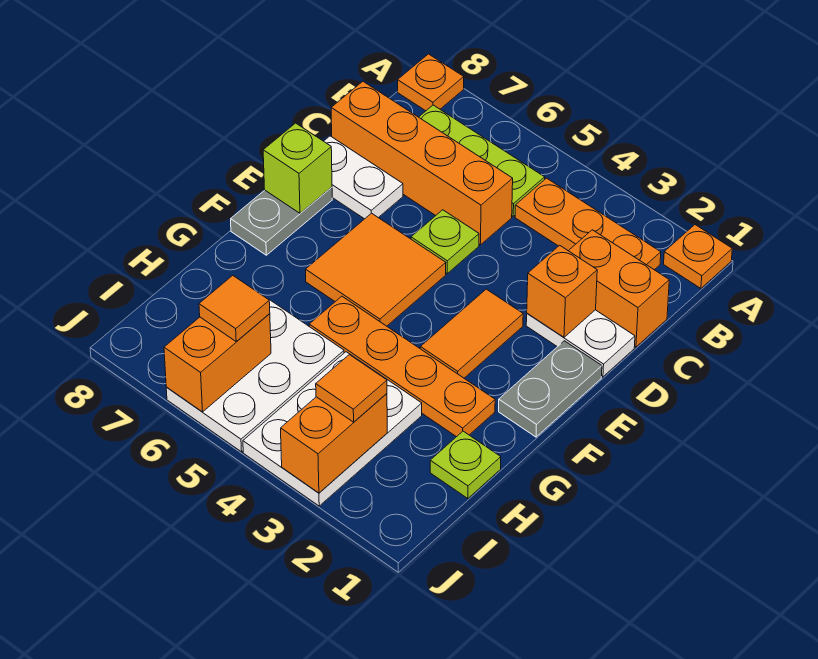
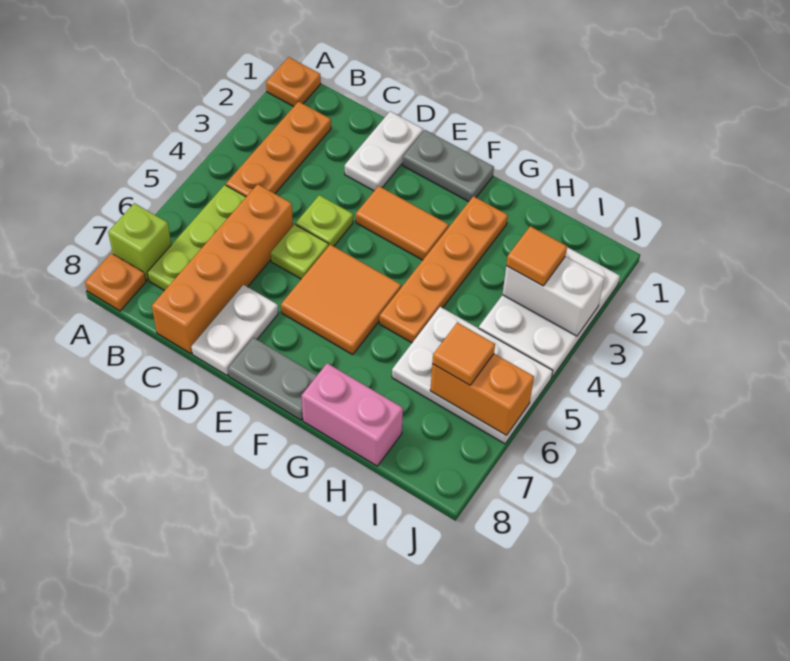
orange 1x2 brick [569,230,669,347] -> none
orange 1x1 brick [527,245,597,337] -> none
lime 1x1 brick [263,123,332,213] -> lime 1x1 brick moved to [108,203,171,280]
none -> pink 1x2 brick [301,363,403,466]
lime 1x1 plate [430,431,501,499] -> lime 1x1 plate moved to [296,195,353,246]
white 2x3 plate [243,352,422,506] -> white 2x3 plate turned to [479,247,620,377]
orange 1x2 brick [281,394,387,493] -> white 1x2 brick [502,256,605,336]

